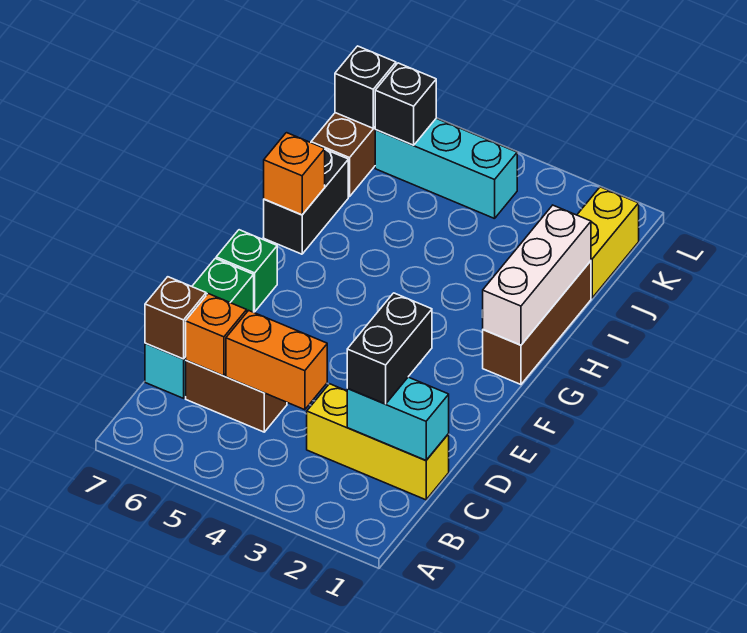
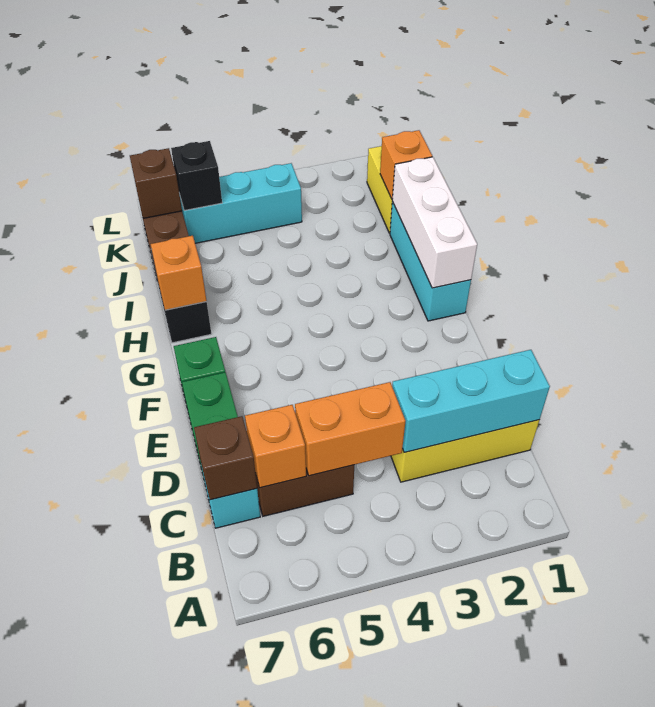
cyan 1x2 brick [347,377,449,460] -> cyan 1x3 brick [392,350,550,452]
black 1x2 brick [347,293,432,404] -> none
brown 1x3 brick [483,261,591,385] -> cyan 1x3 brick [390,202,471,321]
none -> orange 1x1 brick [380,130,432,199]
black 1x1 brick [335,46,396,128] -> brown 1x1 brick [130,148,182,218]

